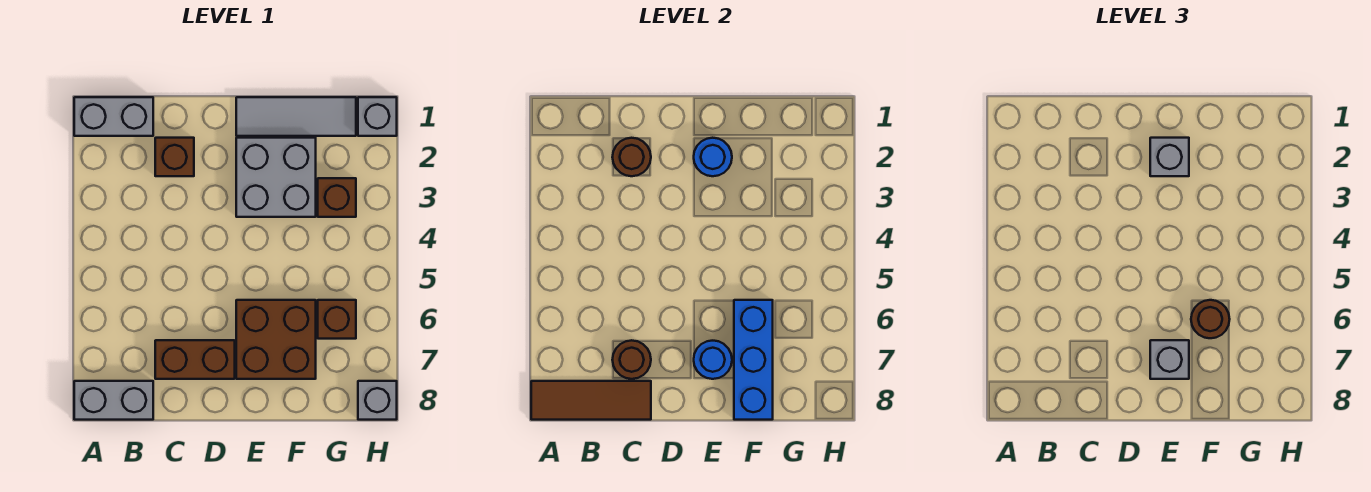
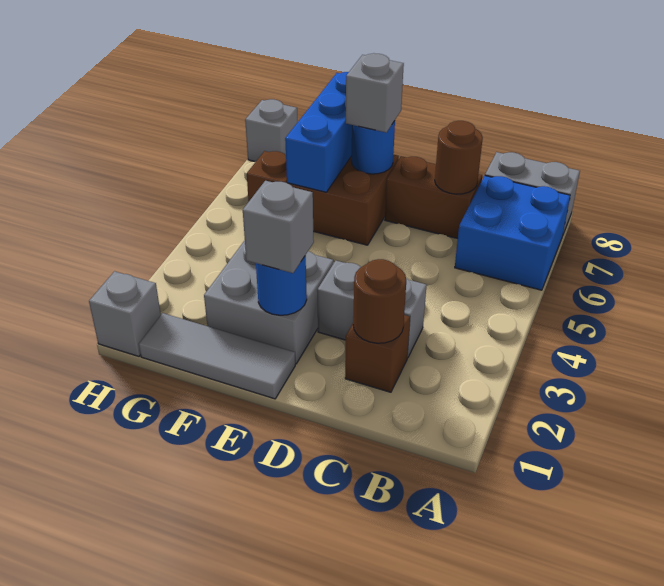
grey 1x2 brick [74,97,153,136] -> grey 1x2 brick moved to [317,261,427,358]
none -> blue 2x2 brick [455,176,570,290]
brown 1x3 tile [531,381,651,420] -> none
brown 1x1 round brick [1191,300,1230,338] -> none
brown 1x1 brick [318,178,356,217] -> none

